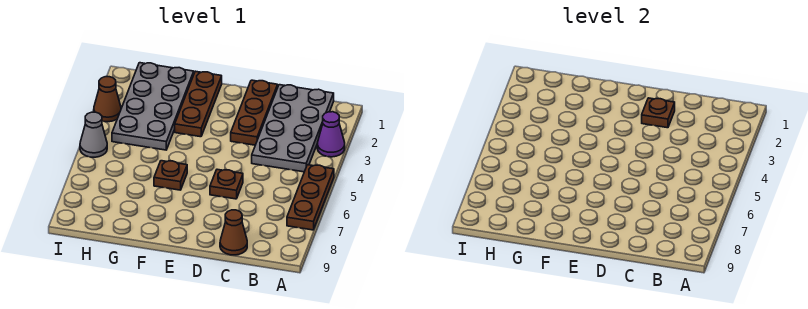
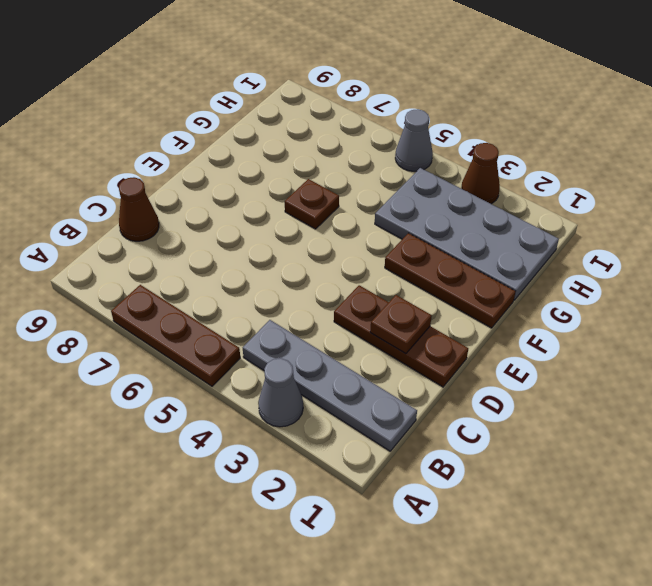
purple 1x1 cone [317,112,345,157] -> grey 1x1 cone [258,358,303,427]
grey 2x4 plate [252,85,334,172] -> grey 1x4 plate [243,320,417,451]
brown 1x1 plate [210,169,243,199] -> none

